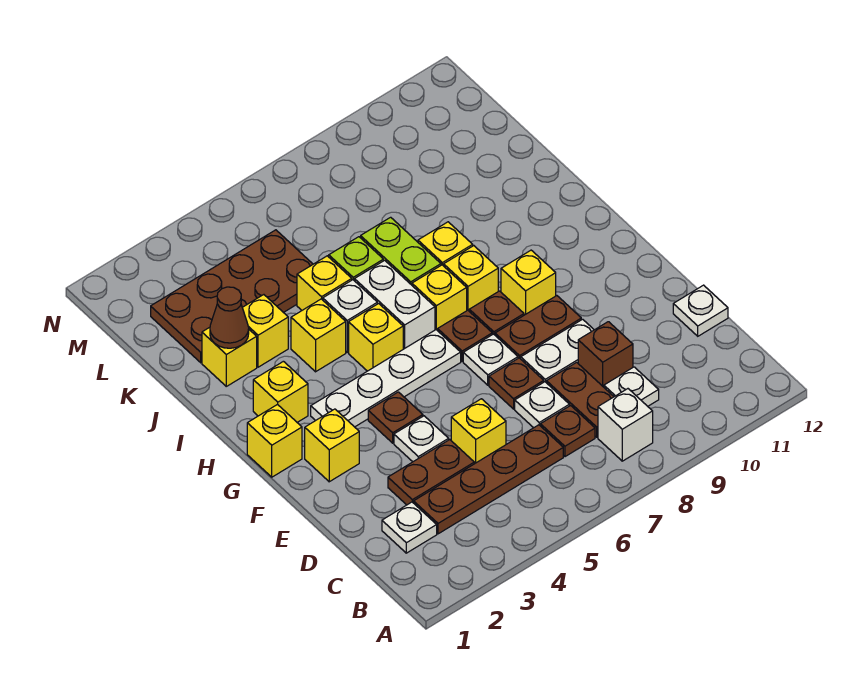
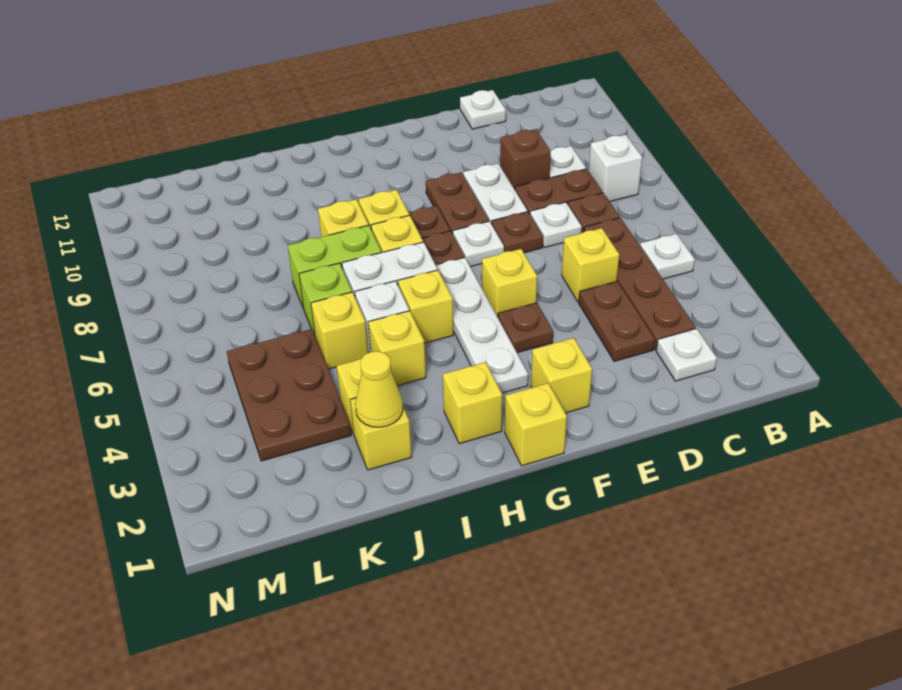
white 1x1 plate [394,416,449,462] -> white 1x1 plate moved to [640,234,695,279]
yellow 1x1 brick [501,250,556,315] -> yellow 1x1 brick moved to [482,249,537,317]
brown 1x1 cone [210,287,249,348] -> yellow 1x1 cone [355,351,403,427]
brown 2x4 plate [151,230,313,363] -> brown 2x3 plate [227,329,351,461]

